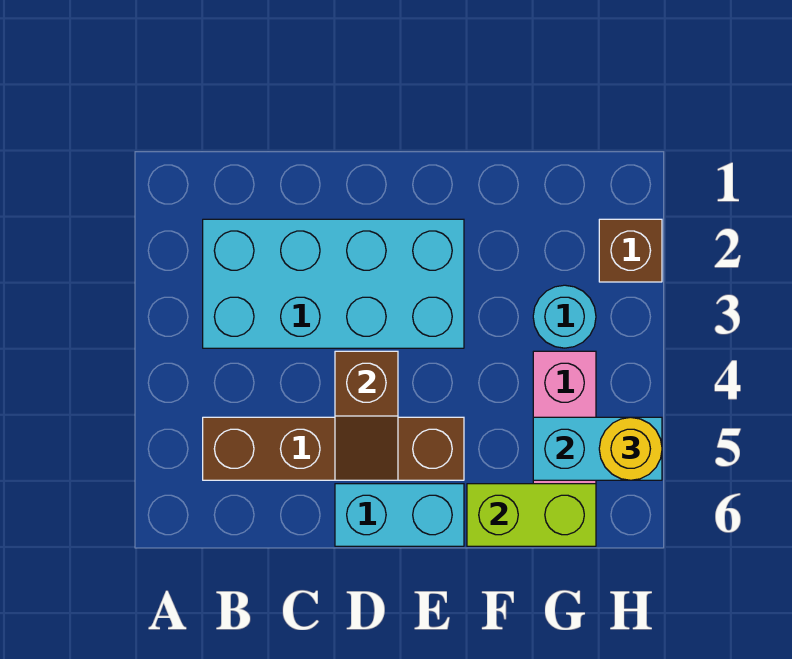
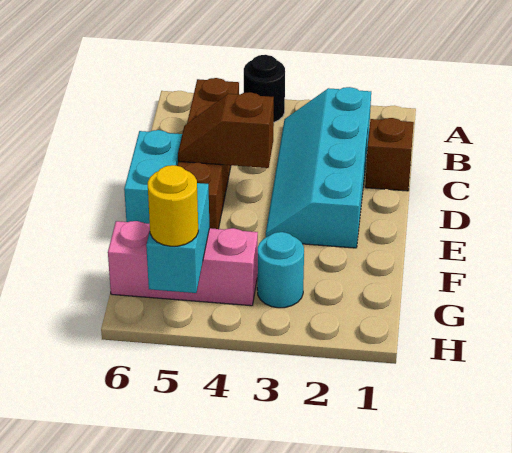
none -> black 1x1 round brick [244,55,285,122]
cyan 2x4 brick [203,219,464,348] -> cyan 2x4 slope [266,87,371,248]
lime 1x2 brick [467,484,596,546] -> none
brown 1x1 brick [599,219,662,282] -> brown 1x1 brick moved to [365,118,414,191]

